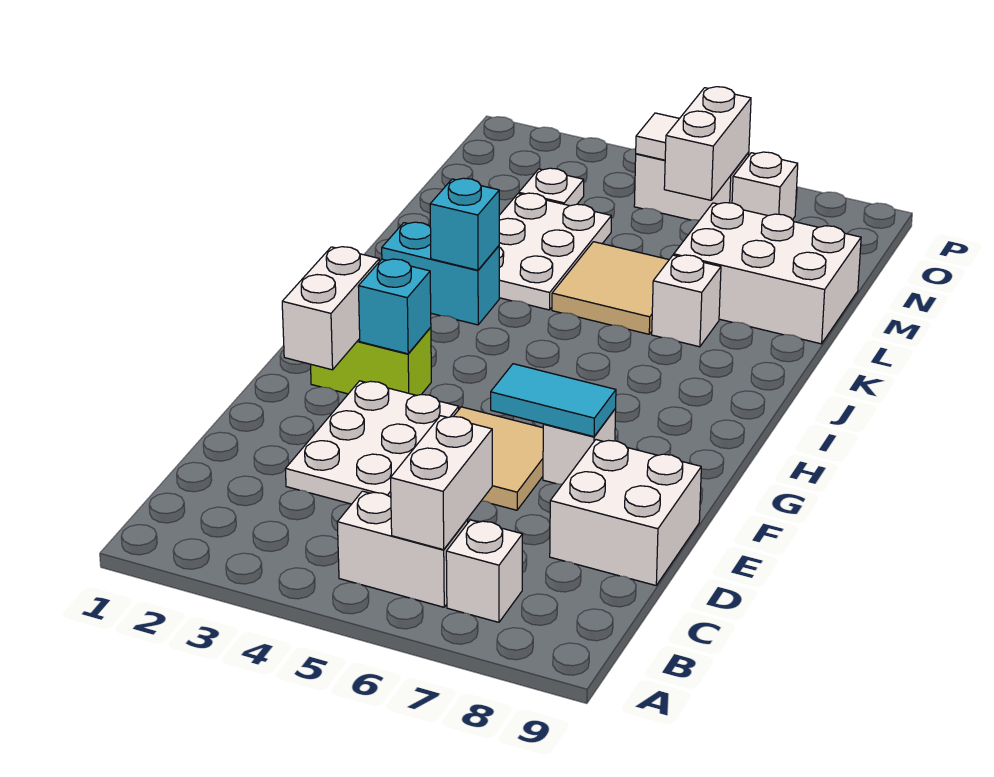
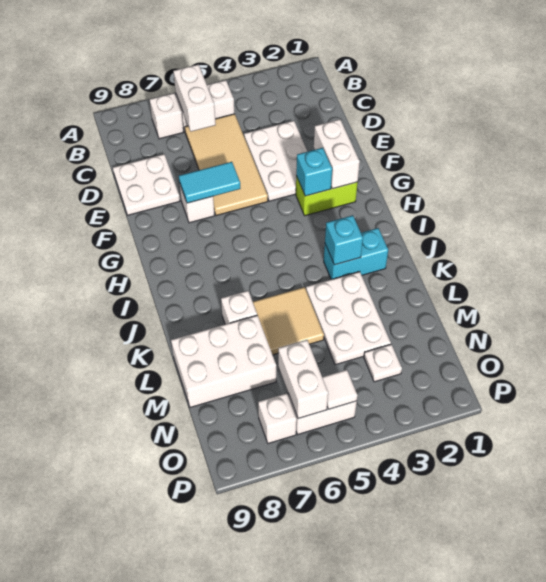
white 2x2 brick [550,440,701,585] -> white 2x2 plate [113,154,180,215]
tan 2x2 tile [453,407,543,510] -> tan 2x4 tile [185,114,268,216]

